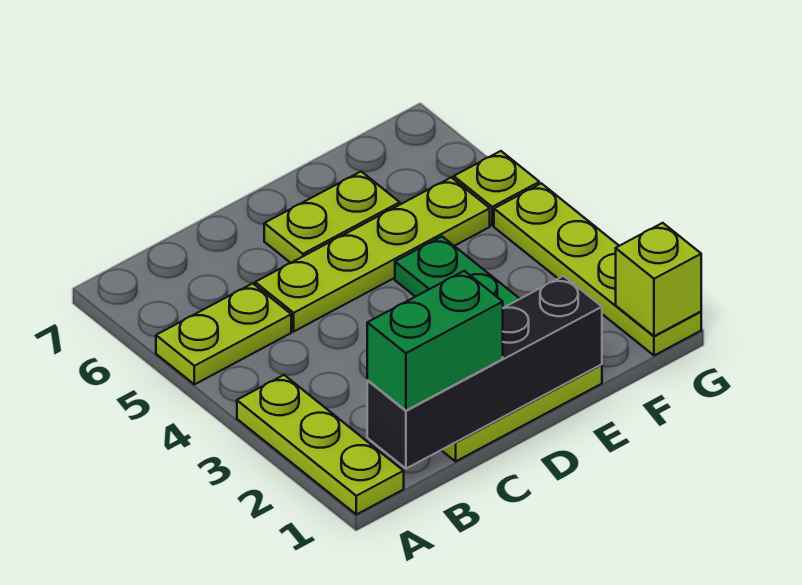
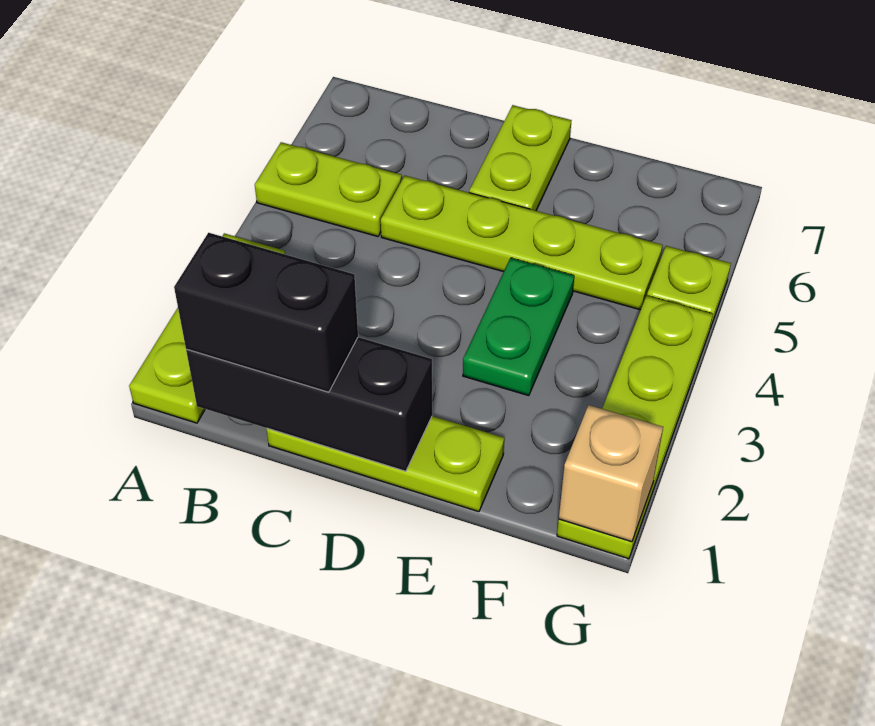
black 1x4 brick [367,276,602,469] -> black 1x3 brick [186,337,432,471]
green 1x2 brick [367,271,503,411] -> black 1x2 brick [174,233,358,392]
lime 1x2 plate [264,171,400,263] -> lime 1x2 plate turned to [469,105,571,211]
lime 1x1 brick [616,223,701,336] -> tan 1x1 brick [559,405,663,542]

